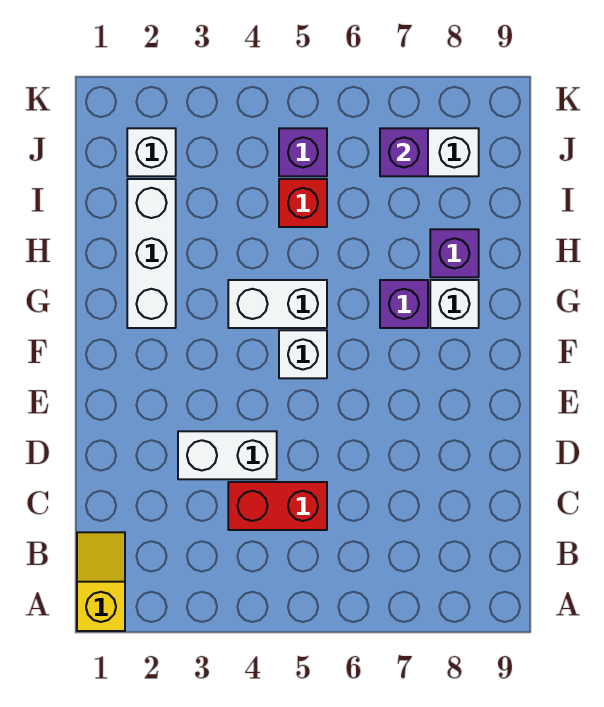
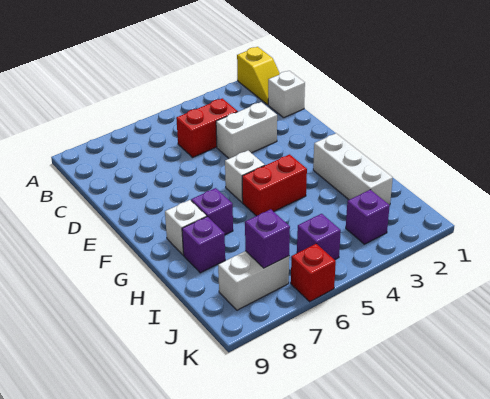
white 1x2 brick [228,280,327,328] -> red 1x2 brick [242,154,307,216]
red 1x1 brick [279,179,327,227] -> red 1x1 brick moved to [291,244,336,302]
white 1x1 brick [127,128,176,176] -> white 1x1 brick moved to [268,71,305,118]
none -> purple 1x1 brick [346,190,390,244]

